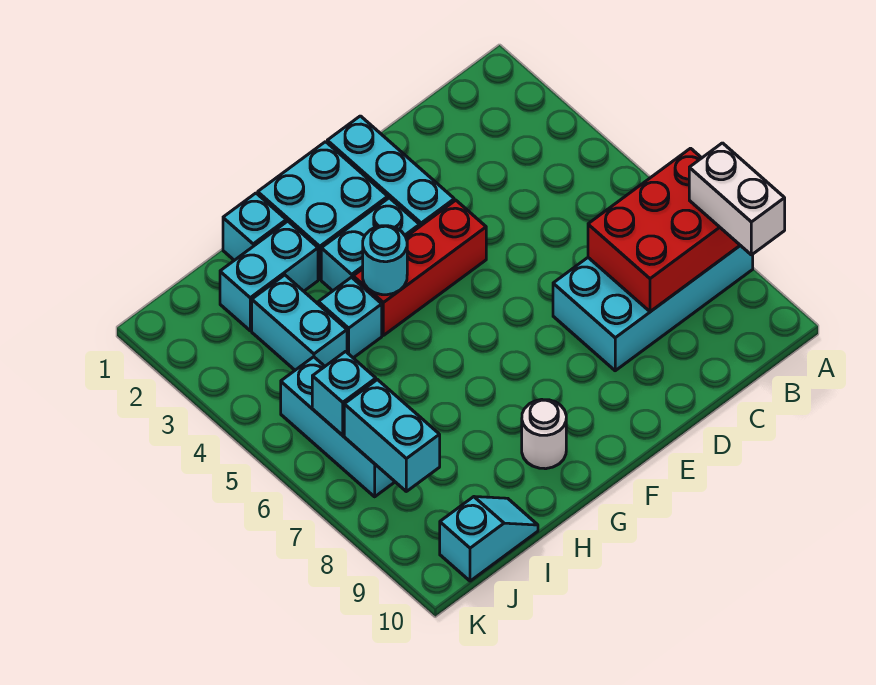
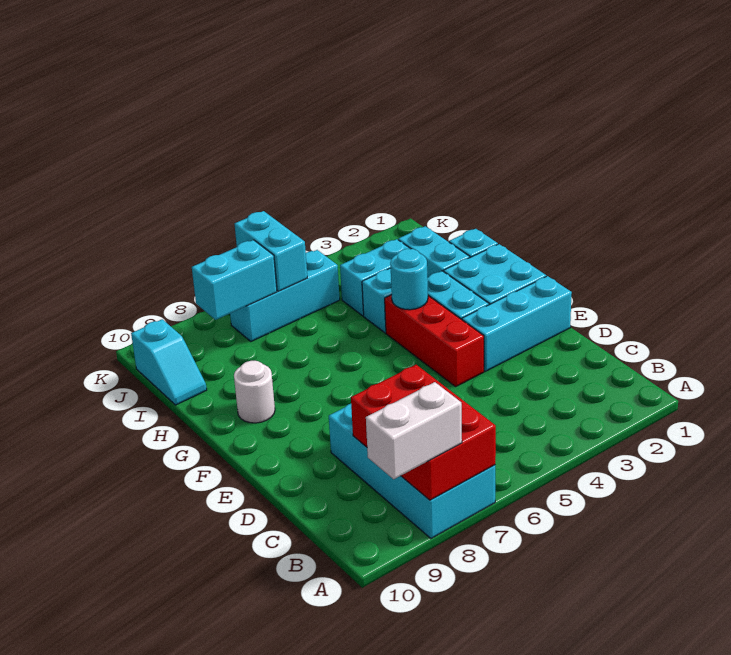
cyan 1x1 brick [312,352,376,435] -> cyan 1x2 brick [235,211,307,291]

